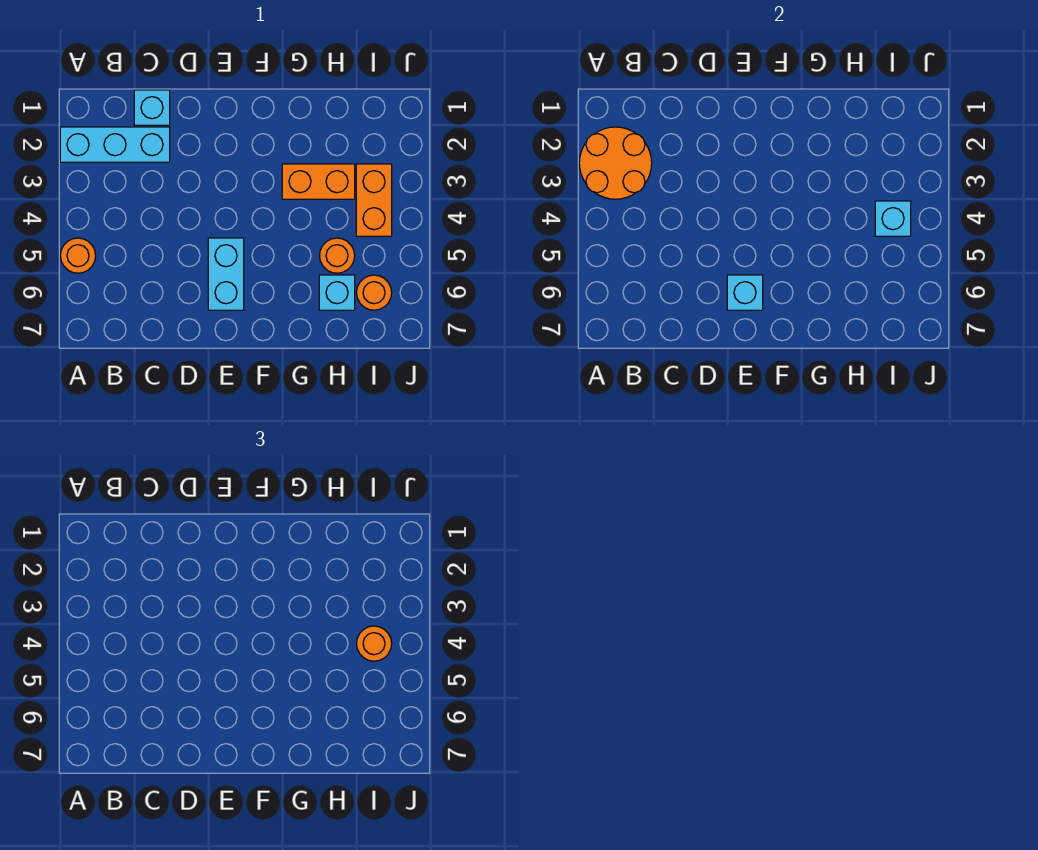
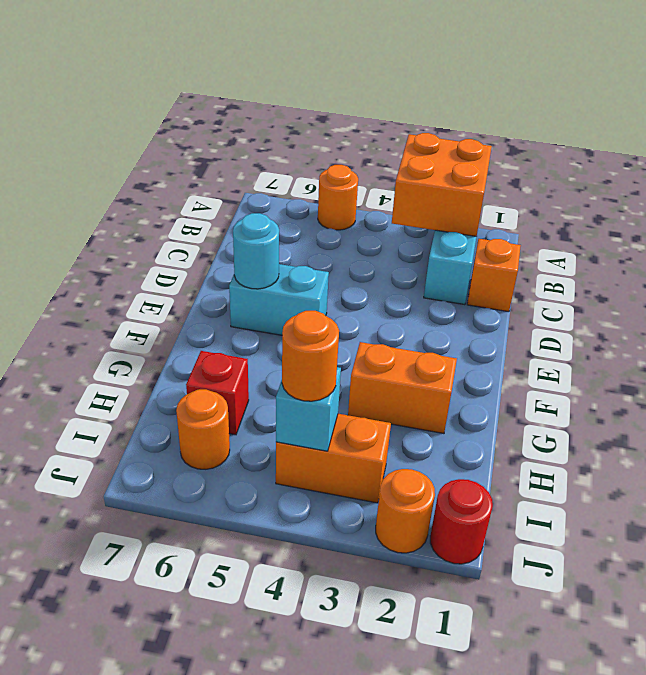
orange 2x2 round brick [579,127,652,199] -> orange 2x2 brick [392,133,492,236]
cyan 1x1 brick [134,90,170,125] -> orange 1x1 brick [467,239,521,312]
cyan 1x1 brick [727,275,763,310] -> cyan 1x1 round brick [233,213,279,289]
orange 1x2 brick [282,164,355,199] -> orange 1x2 brick turned to [348,342,457,434]
orange 1x1 round brick [319,238,355,273] -> orange 1x1 round brick moved to [376,469,435,553]
cyan 1x1 brick [319,275,355,310] -> red 1x1 brick [186,351,249,435]
none -> red 1x1 round brick [430,479,493,564]

